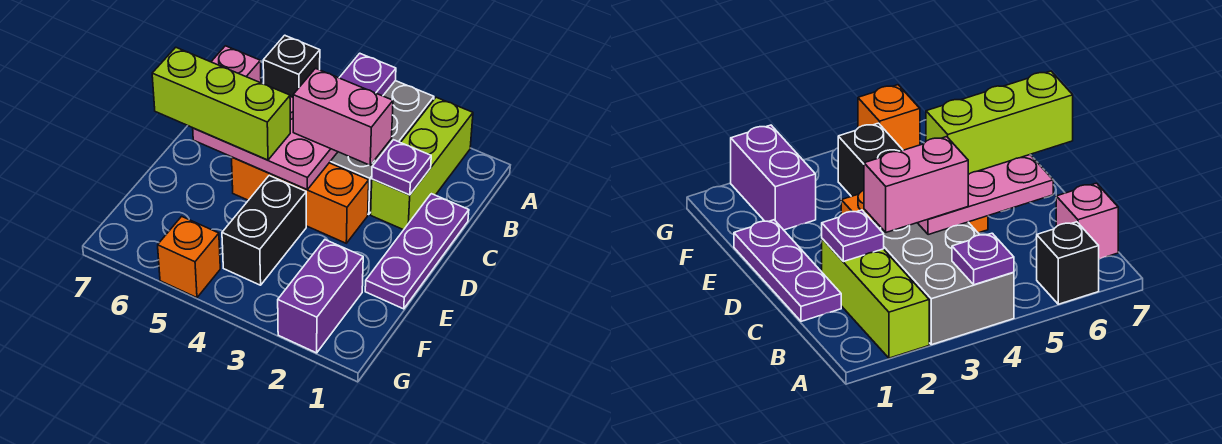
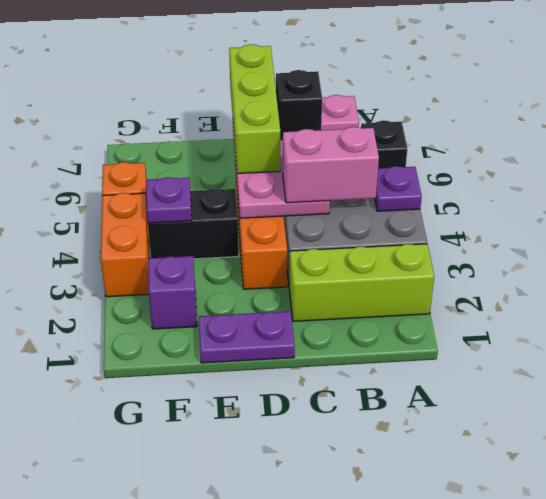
purple 1x3 plate [365,194,469,309] -> purple 1x2 plate [199,311,295,363]
purple 1x1 plate [372,140,431,195] -> purple 1x1 plate moved to [146,177,192,223]
pink 1x2 brick [293,68,393,165] -> pink 1x2 brick turned to [283,127,379,203]
none -> black 1x1 brick [276,70,322,141]
purple 1x2 brick [278,240,363,353] -> purple 1x1 brick [148,256,197,329]
none -> orange 1x2 brick [101,193,149,297]

